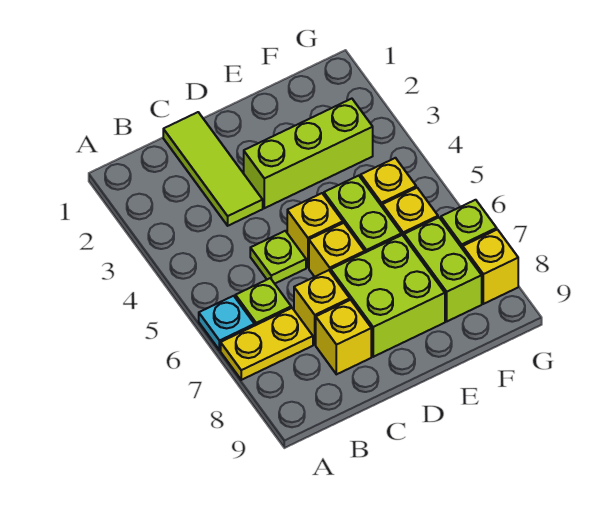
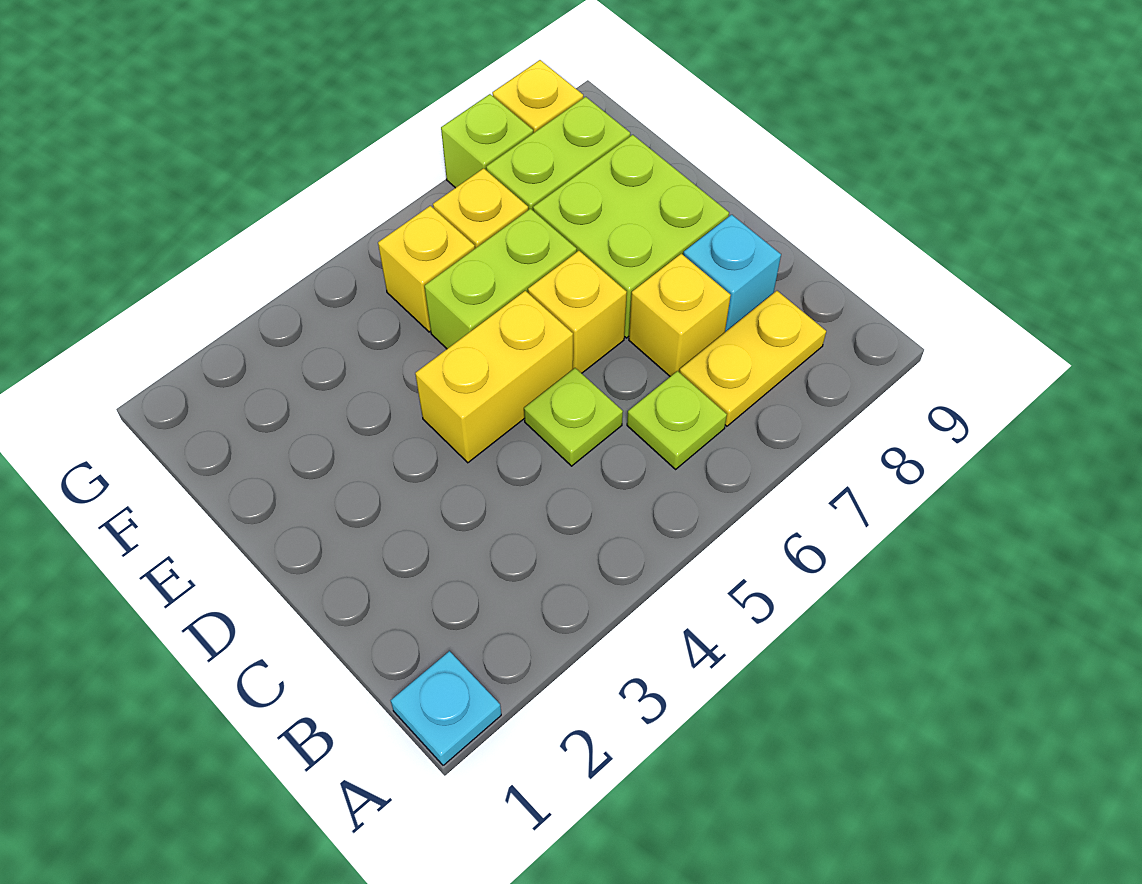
cyan 1x1 plate [199,296,254,350] -> cyan 1x1 plate moved to [390,651,501,766]
yellow 1x2 plate [221,308,313,380] -> yellow 1x2 plate turned to [680,291,826,426]
lime 1x3 tile [163,112,263,226] -> none
yellow 1x1 brick [316,300,371,374] -> cyan 1x1 brick [683,215,781,332]
lime 1x3 brick [244,99,373,208] -> none
yellow 1x1 brick [287,193,343,268] -> yellow 1x2 brick [415,291,573,463]

